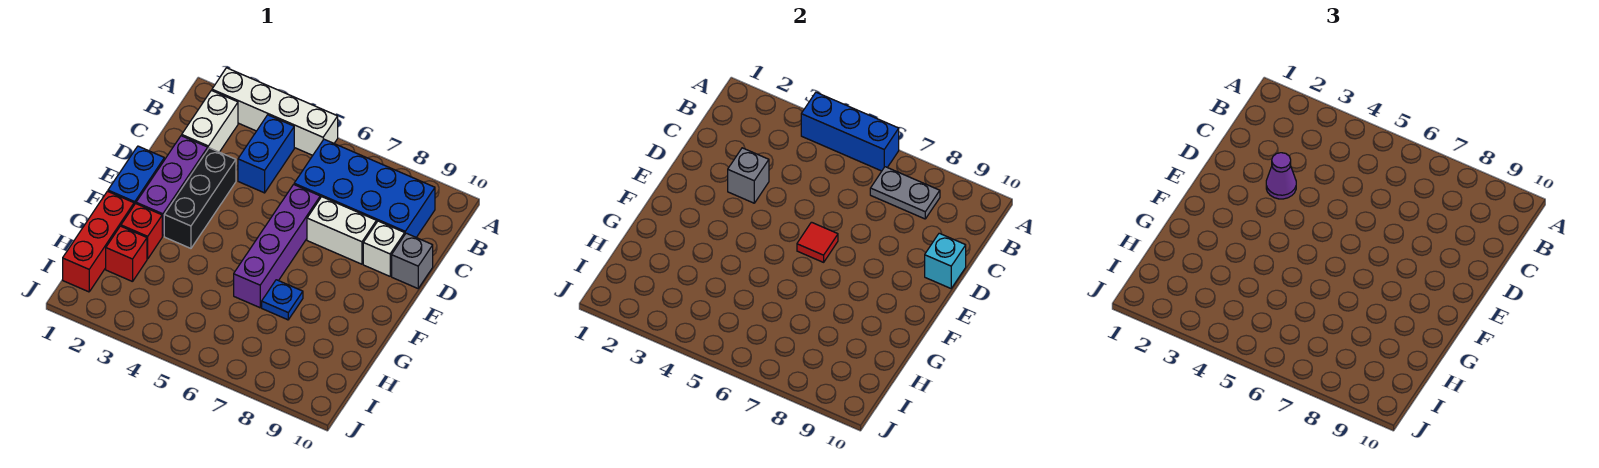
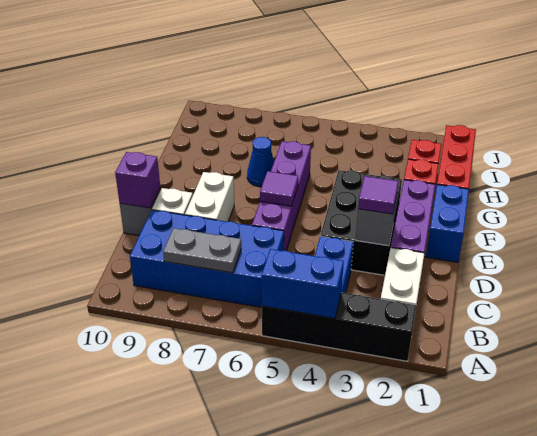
white 1x4 brick [212,68,338,155] -> black 1x4 brick [262,293,416,361]
blue 1x3 brick [801,92,899,171] -> blue 1x2 brick [262,249,344,318]
black 1x3 brick [164,148,236,248] -> black 2x3 brick [321,170,402,275]
purple 1x1 cone [1266,153,1296,199] -> purple 1x1 tile [358,176,399,214]
white 1x2 brick [307,197,377,264] -> white 1x2 brick turned to [185,172,234,222]
cyan 1x1 brick [925,233,966,288] -> purple 1x1 brick [115,152,160,208]
red 1x1 tile [797,222,838,262] -> purple 1x1 tile [260,171,298,206]
blue 1x1 plate [262,280,303,320] -> blue 1x1 cone [247,137,274,187]

